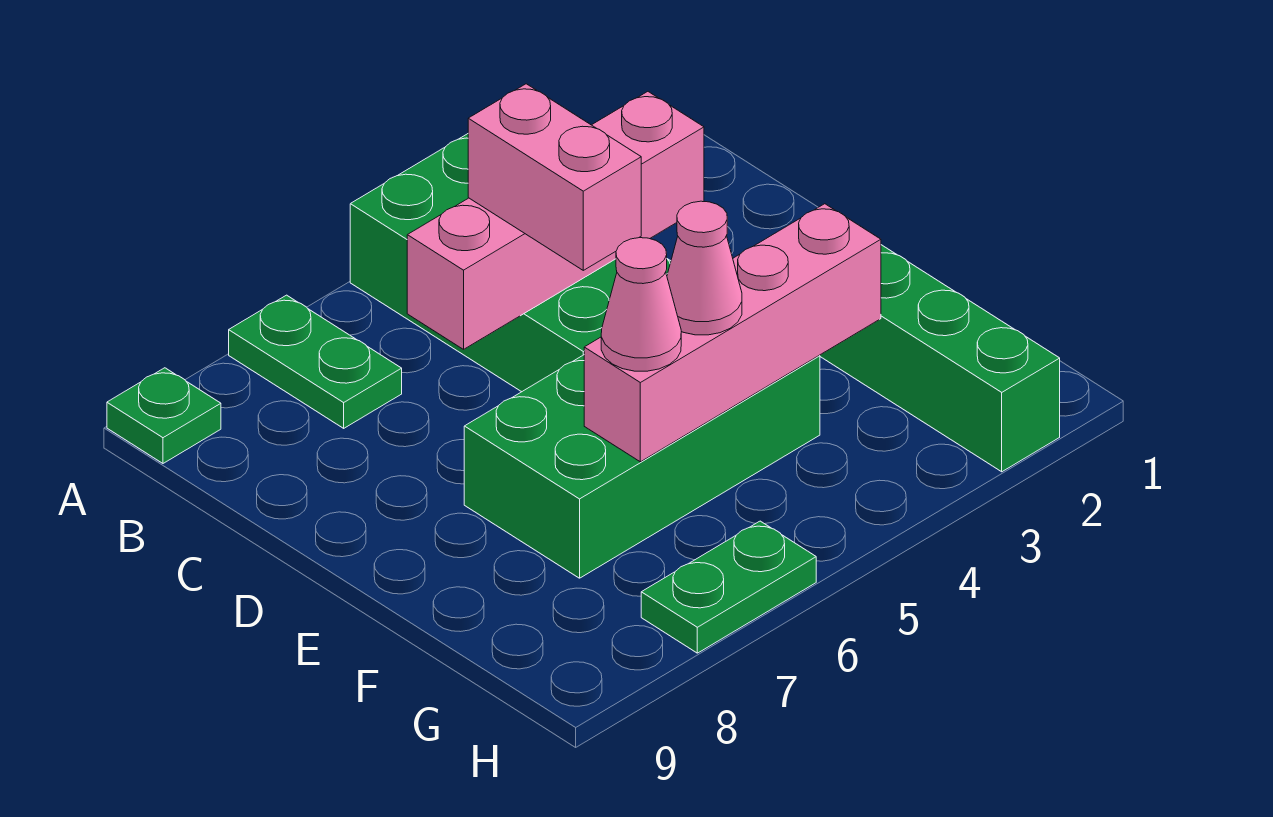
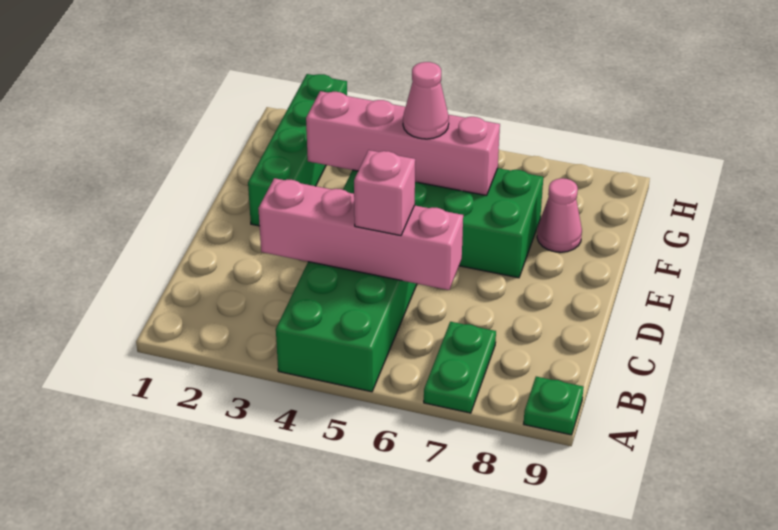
pink 1x2 brick [468,84,641,270] -> pink 1x1 brick [354,150,415,235]
pink 1x1 cone [601,238,681,371] -> pink 1x1 cone moved to [537,178,582,252]
green 1x2 plate [641,521,816,653] -> none

